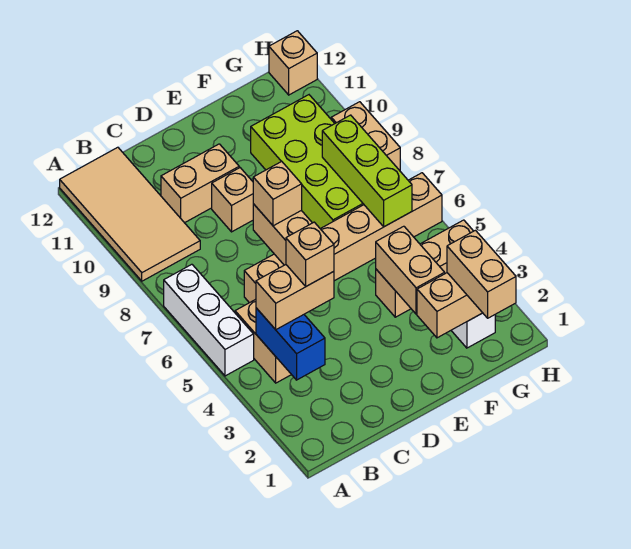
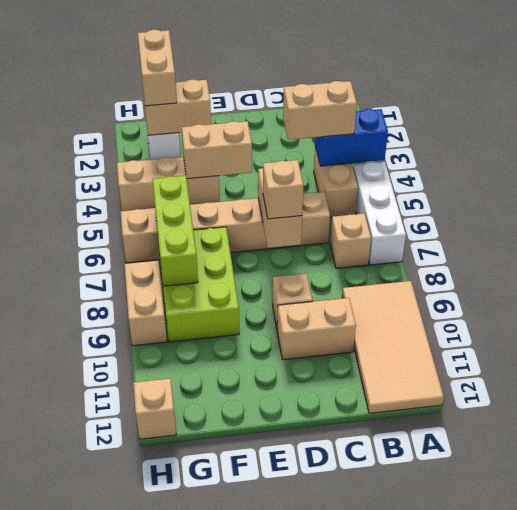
blue 1x2 brick [256,308,325,380] -> blue 1x2 brick turned to [315,109,388,166]
tan 1x1 brick [286,222,334,286] -> tan 1x1 brick moved to [330,213,371,268]
tan 1x2 brick [376,226,445,314] -> tan 1x2 brick turned to [182,121,252,179]
lime 2x4 brick [251,95,364,229] -> lime 2x3 brick [160,227,239,342]

